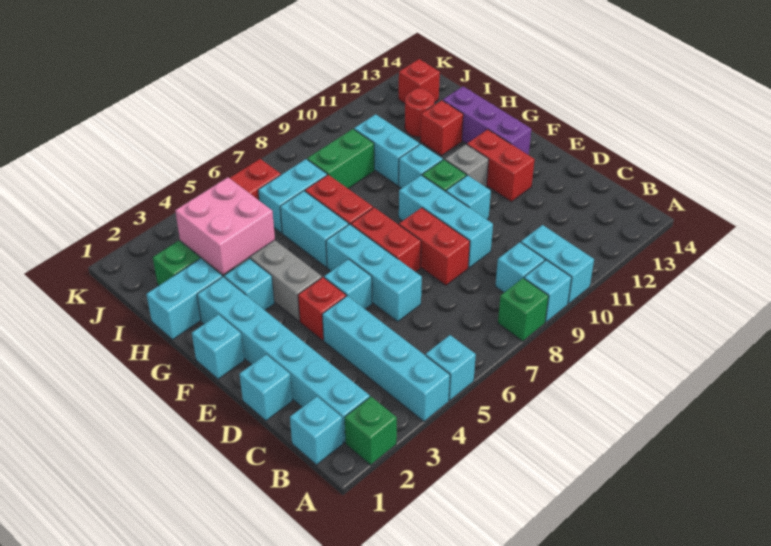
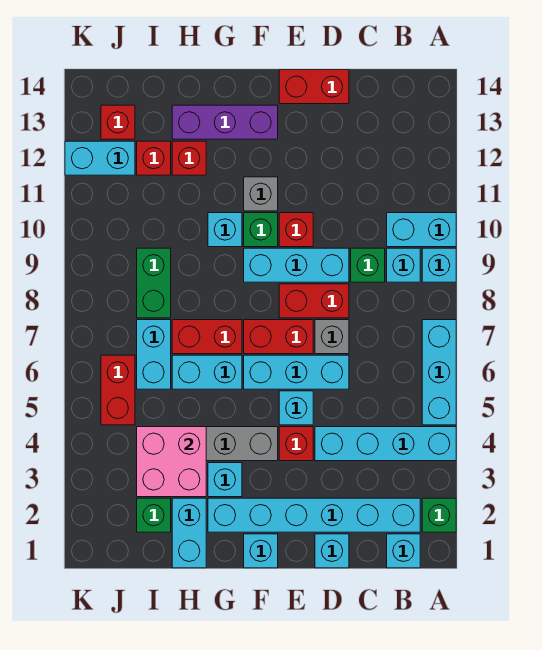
cyan 1x1 brick [426,335,476,401] -> cyan 1x3 brick [422,320,456,425]
green 1x1 brick [498,278,549,341] -> green 1x1 brick moved to [351,248,385,282]
none -> grey 1x1 brick [315,320,349,354]
cyan 1x1 brick [446,175,491,219] -> red 1x1 brick [279,213,313,247]
red 1x2 brick [467,129,535,202] -> red 1x2 brick moved to [279,70,349,104]
cyan 1x2 brick [354,114,419,185] -> cyan 1x2 brick moved to [65,141,135,175]
red 1x1 round brick [405,88,434,137] -> red 1x1 brick [137,141,171,175]

